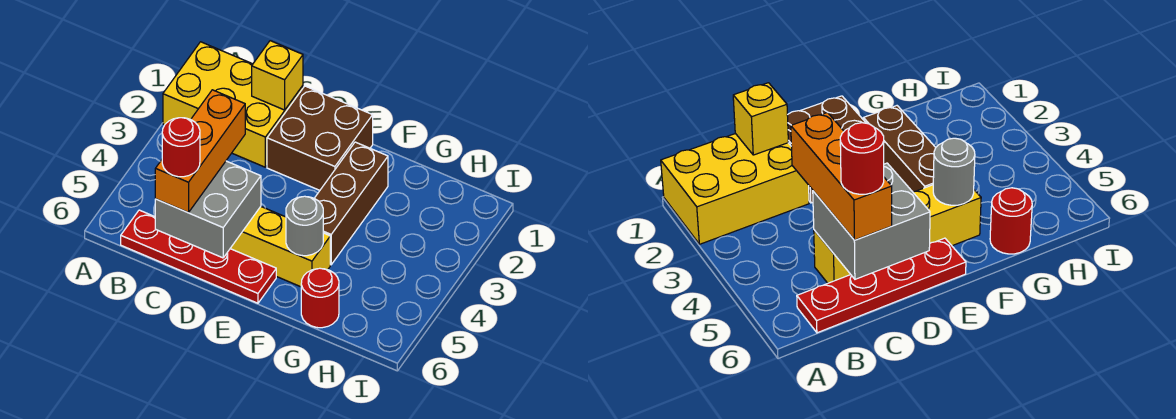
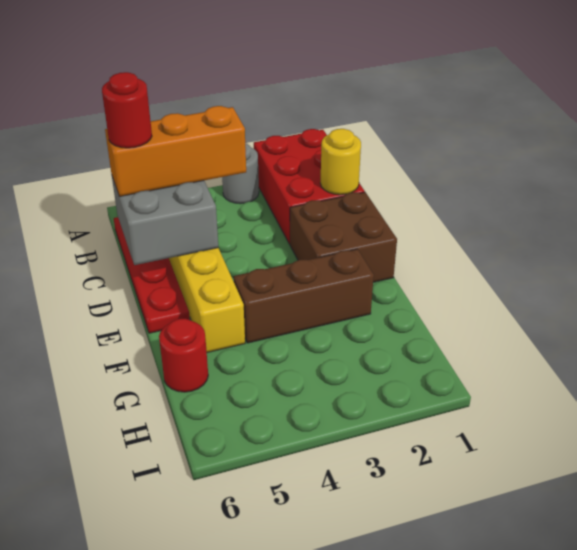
yellow 2x3 brick [163,42,303,167] -> red 2x3 brick [254,129,365,244]
yellow 1x1 brick [252,41,303,110] -> yellow 1x1 round brick [320,129,361,195]
grey 1x1 round brick [286,196,323,256] -> grey 1x1 round brick moved to [222,143,259,204]

